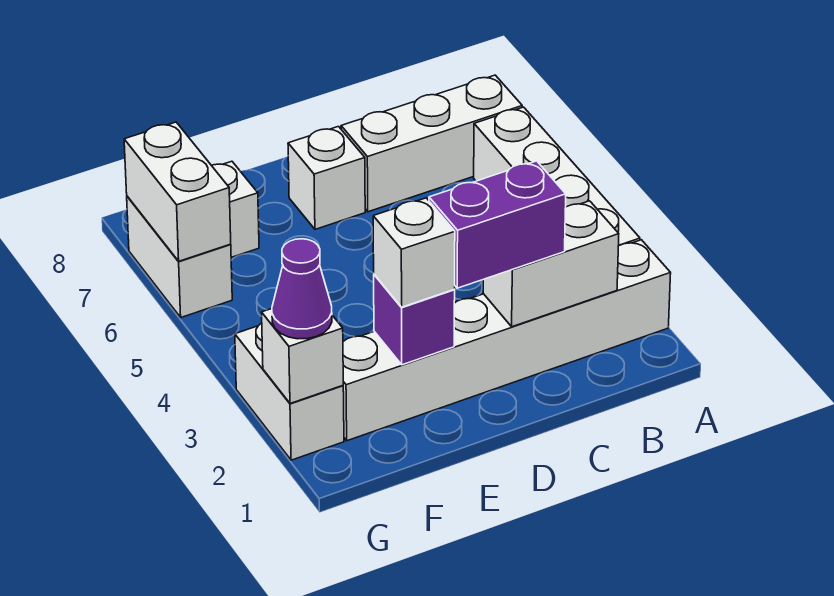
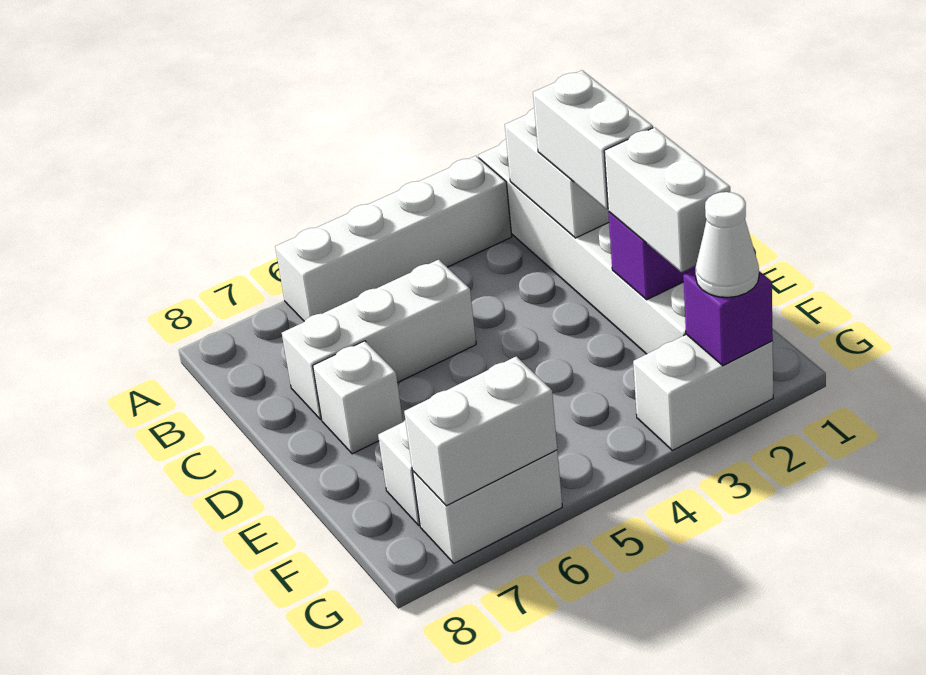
white 1x3 brick [341,75,522,212] -> white 1x3 brick turned to [282,260,476,420]
purple 1x2 brick [429,161,566,288] -> white 1x2 brick [533,70,653,209]
white 1x1 brick [373,198,455,307] -> white 1x2 brick [604,127,730,272]
white 1x1 brick [262,309,343,403] -> purple 1x1 brick [683,269,773,366]
purple 1x1 cone [272,239,332,339] -> white 1x1 cone [695,192,759,297]

